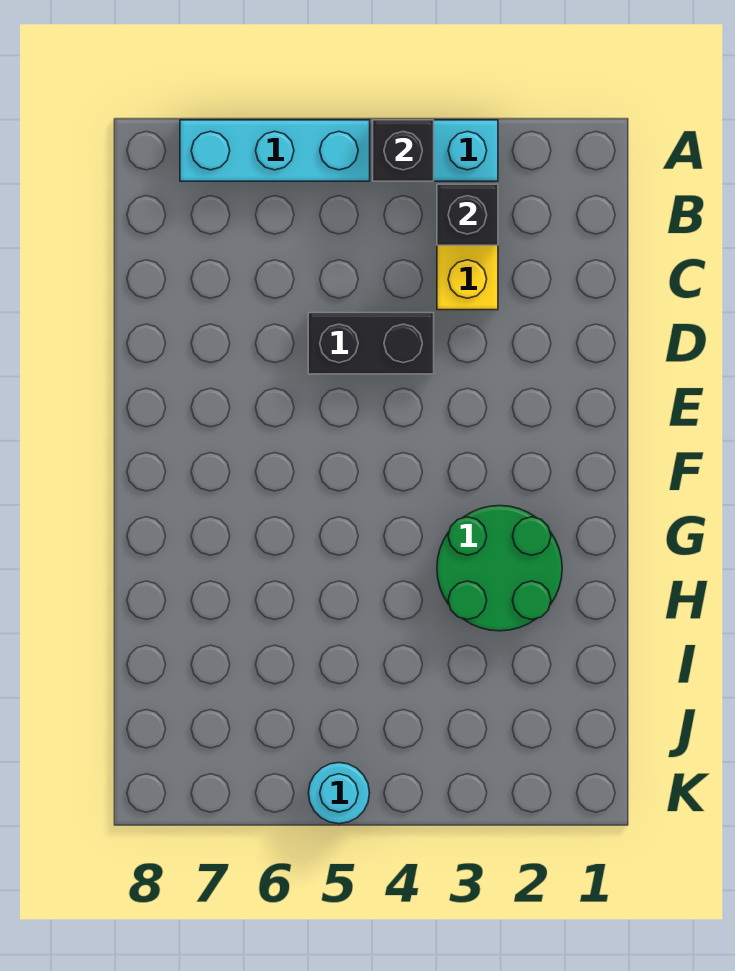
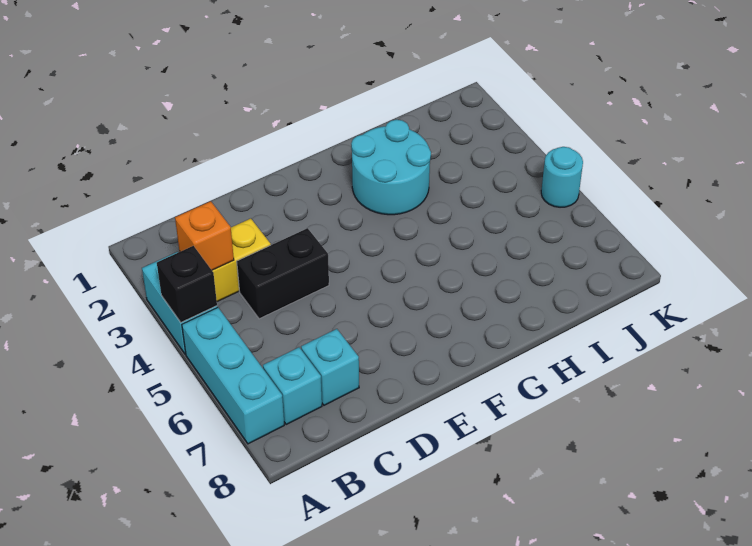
black 1x1 brick [437,184,498,245] -> orange 1x1 brick [175,201,234,270]
none -> cyan 1x1 brick [263,347,322,424]
none -> cyan 1x1 brick [301,329,359,405]
black 1x2 brick [308,313,434,374] -> black 1x2 brick turned to [237,228,329,319]
green 2x2 round brick [437,506,562,631] -> cyan 2x2 round brick [351,120,431,215]

